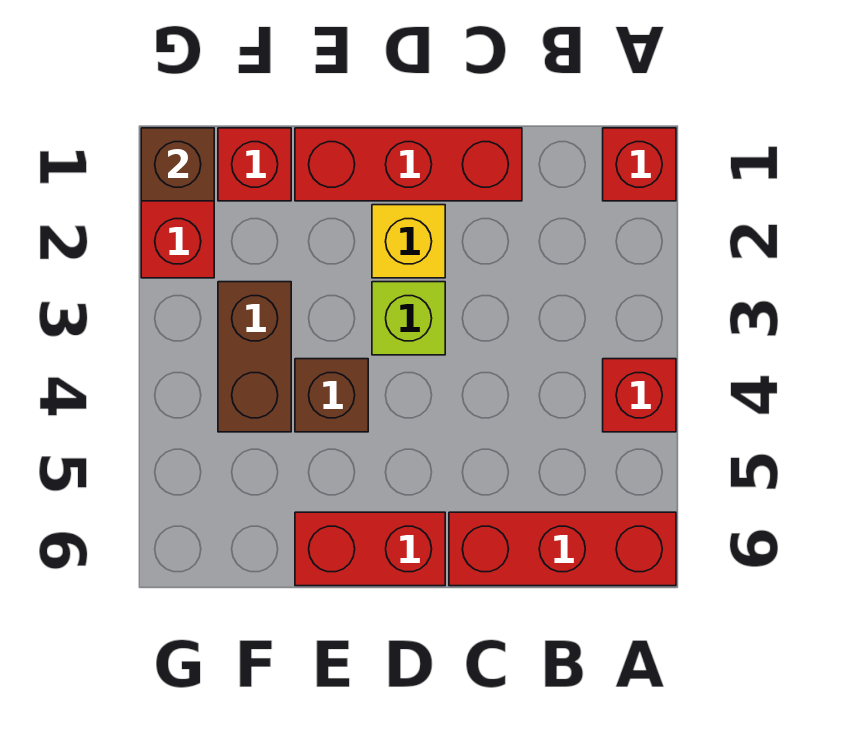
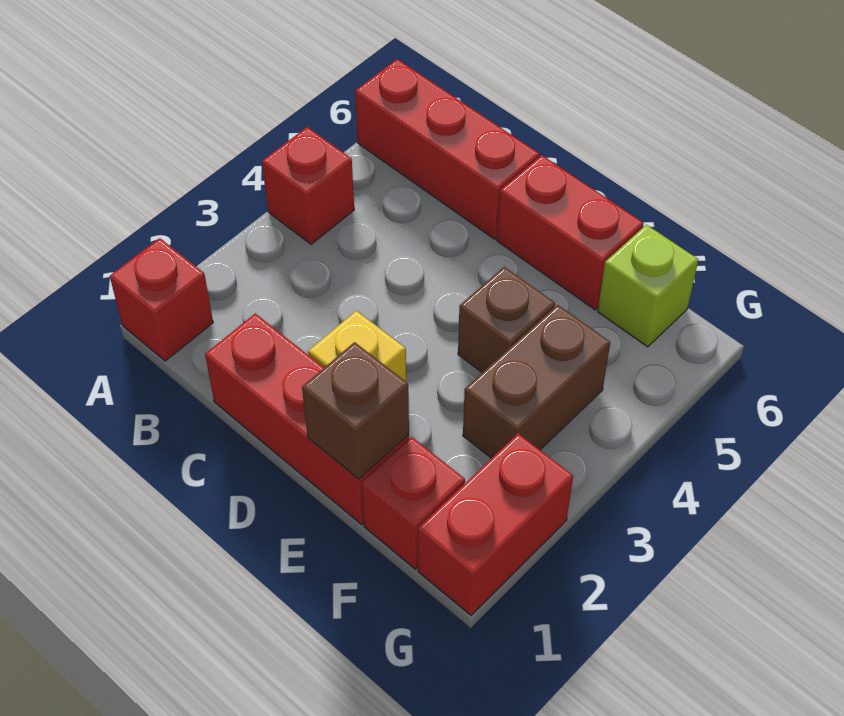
lime 1x1 brick [372,282,445,355] -> lime 1x1 brick moved to [598,225,698,347]
brown 1x1 brick [141,128,214,201] -> brown 1x1 brick moved to [302,342,409,479]

